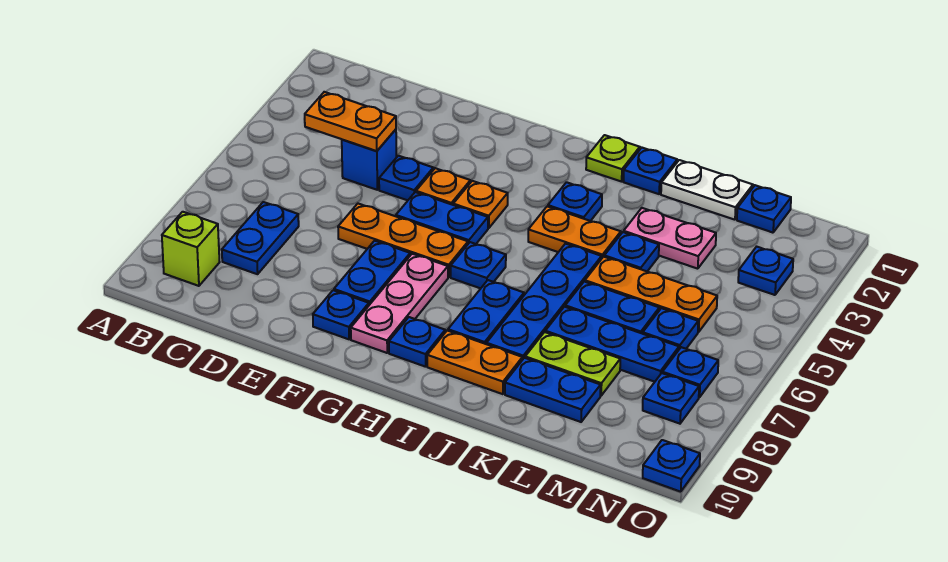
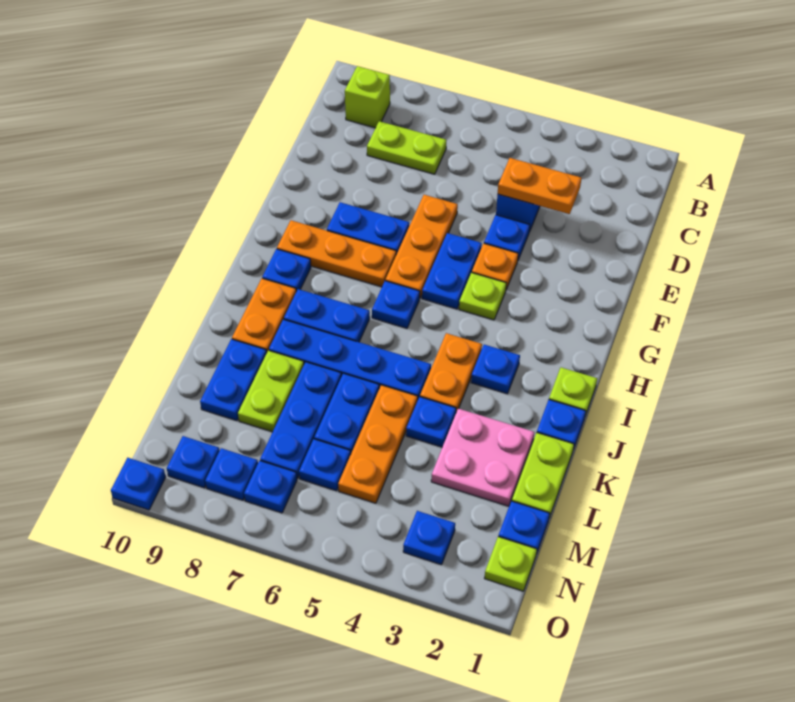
orange 1x2 plate [305,92,396,151] -> orange 1x2 plate turned to [498,158,581,214]
blue 1x2 plate [222,202,299,274] -> lime 1x2 plate [367,121,447,174]
blue 1x1 plate [313,290,369,339] -> blue 1x1 plate moved to [167,436,220,488]
orange 1x1 plate [453,181,508,228] -> lime 1x1 plate [459,273,506,320]
pink 1x3 plate [351,254,448,353] -> orange 1x3 plate [277,220,396,287]
white 1x2 plate [661,160,753,220] -> lime 1x2 plate [512,433,574,518]
pink 1x2 plate [624,208,716,269] -> pink 2x2 plate [431,409,534,506]
none -> lime 1x1 plate [484,537,537,591]

